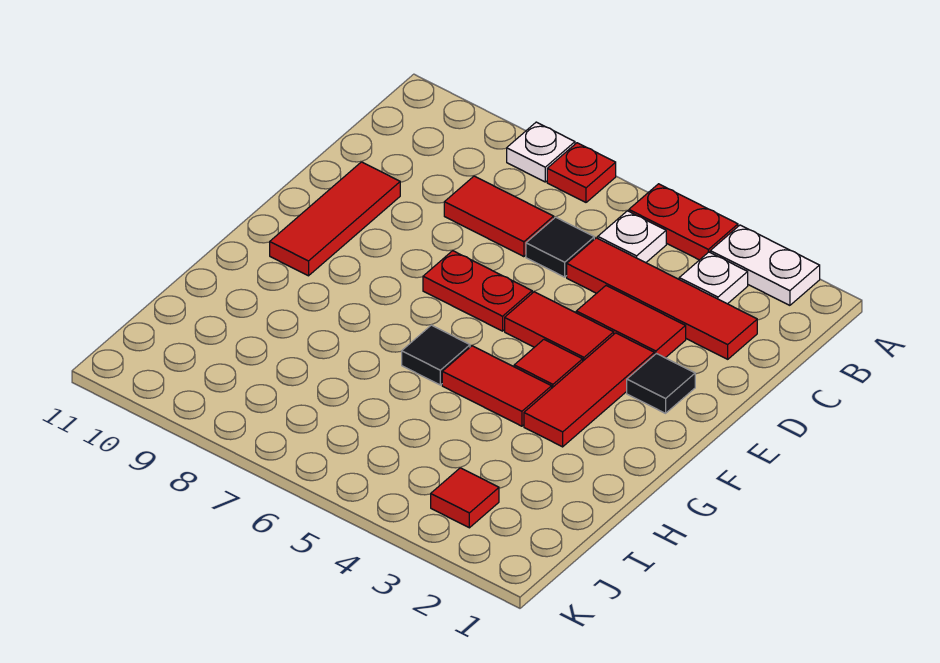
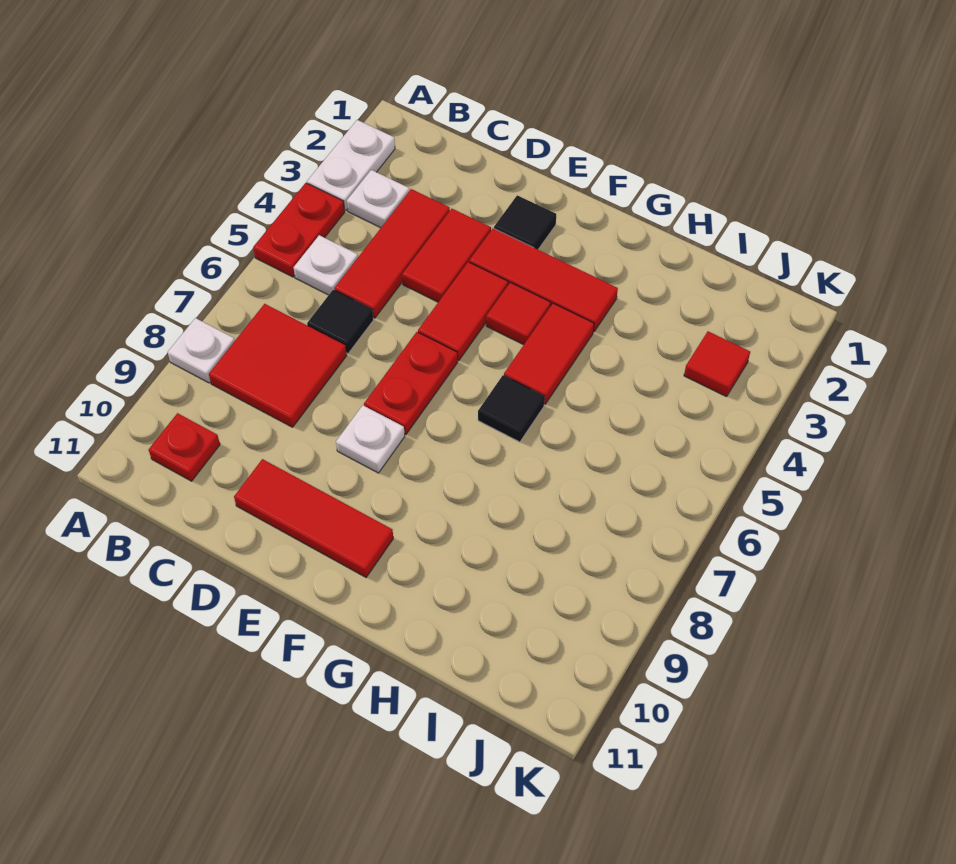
red 1x1 plate [547,143,616,202] -> red 1x1 plate moved to [149,413,220,481]
red 1x4 tile [567,238,757,359] -> red 1x3 tile [334,189,450,318]
red 1x2 tile [444,176,554,257] -> red 2x2 tile [209,304,347,427]
none -> white 1x1 plate [336,405,405,473]

